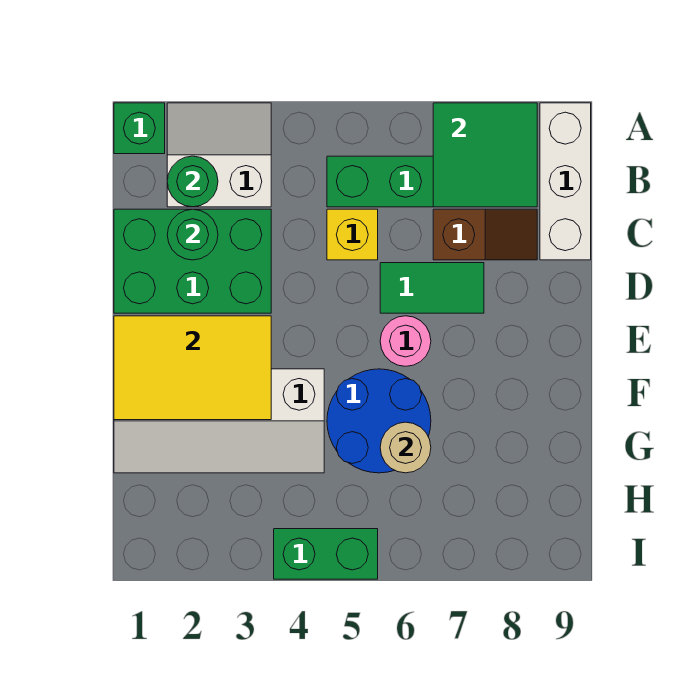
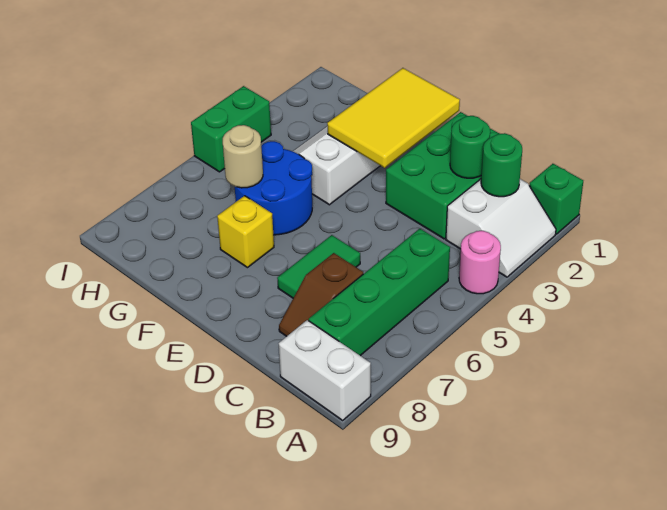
green 2x2 tile [433,103,537,207] -> none
white 1x3 brick [540,103,591,260] -> white 1x2 brick [279,320,371,420]
yellow 1x1 brick [327,209,378,260] -> yellow 1x1 brick moved to [217,196,274,268]
pink 1x1 round brick [380,316,431,366] -> pink 1x1 round brick moved to [459,231,501,294]

